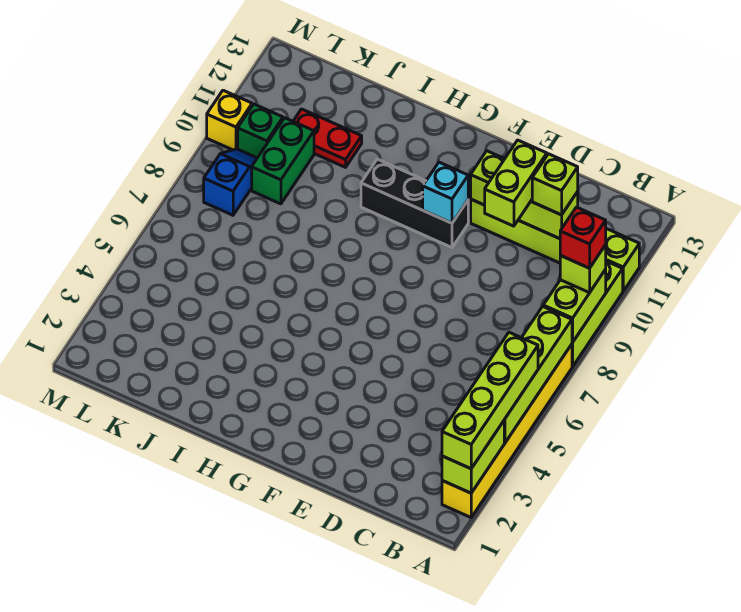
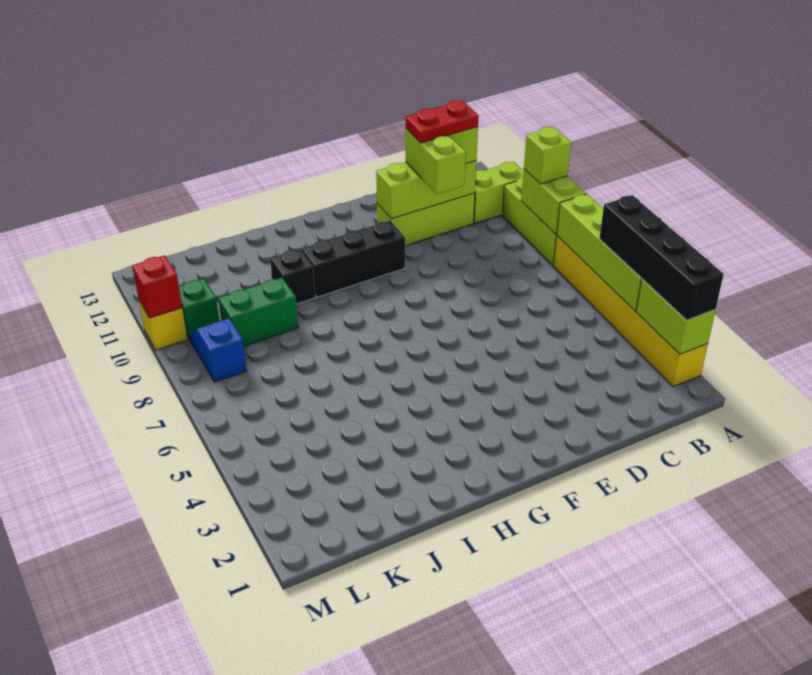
lime 1x4 brick [442,332,538,469] -> black 1x4 brick [599,195,724,320]
red 1x1 brick [560,207,606,268] -> red 1x1 brick moved to [132,255,182,318]
cyan 1x1 brick [423,162,468,223] -> none
none -> black 1x1 brick [270,249,315,304]
red 1x2 plate [293,109,362,167] -> red 1x2 plate moved to [406,100,479,143]
green 1x2 brick [252,118,314,204] -> green 1x2 brick turned to [218,278,298,346]

